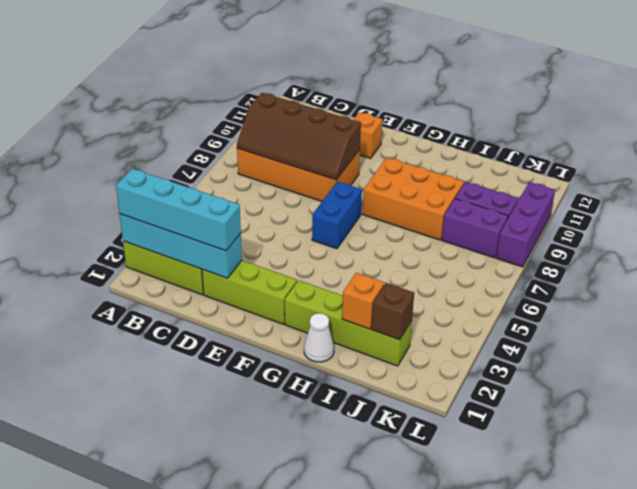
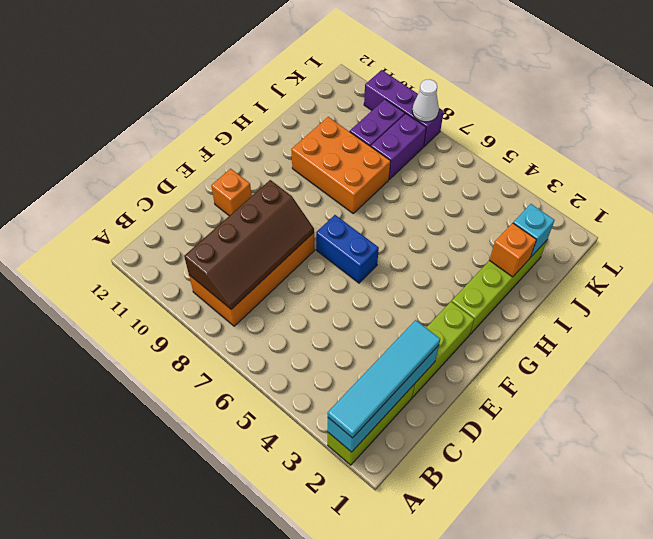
cyan 1x4 brick [116,169,241,251] -> cyan 1x4 tile [328,320,440,438]
orange 2x3 brick [363,158,464,240] -> orange 2x3 brick turned to [291,117,391,213]
white 1x1 cone [304,313,334,362] -> white 1x1 cone moved to [412,79,439,122]
brown 1x1 brick [371,283,414,340] -> cyan 1x1 brick [513,204,554,257]

